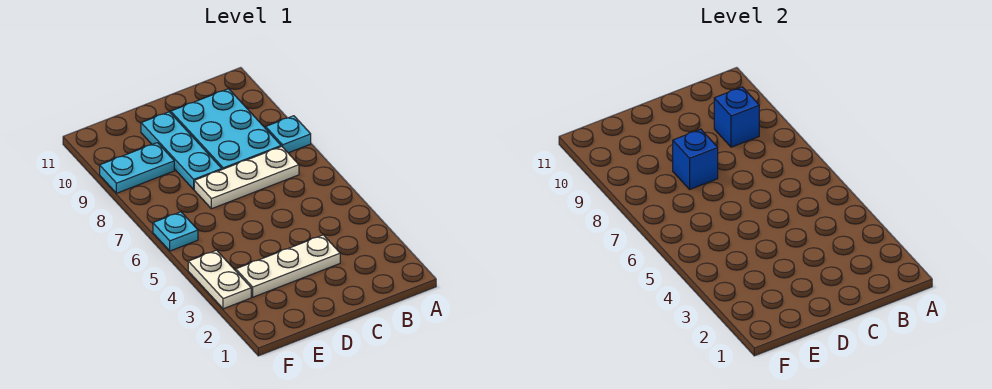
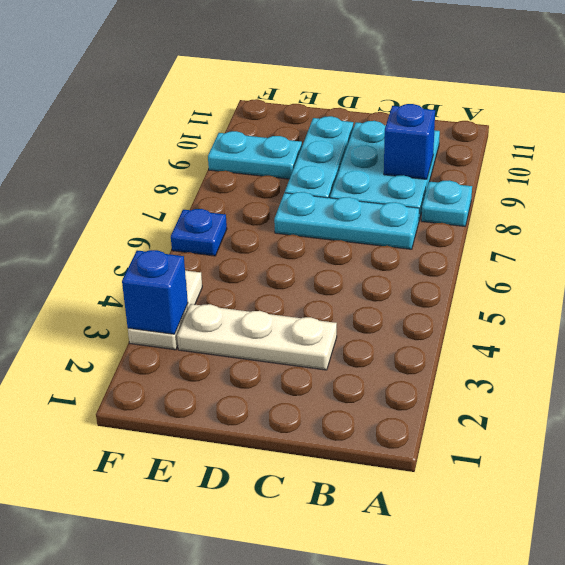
white 1x3 plate [194,147,299,209] -> cyan 1x3 plate [274,192,419,249]
blue 1x1 brick [673,129,718,189] -> blue 1x1 brick moved to [122,250,188,334]
cyan 1x1 plate [153,212,198,251] -> blue 1x1 plate [171,209,227,256]

